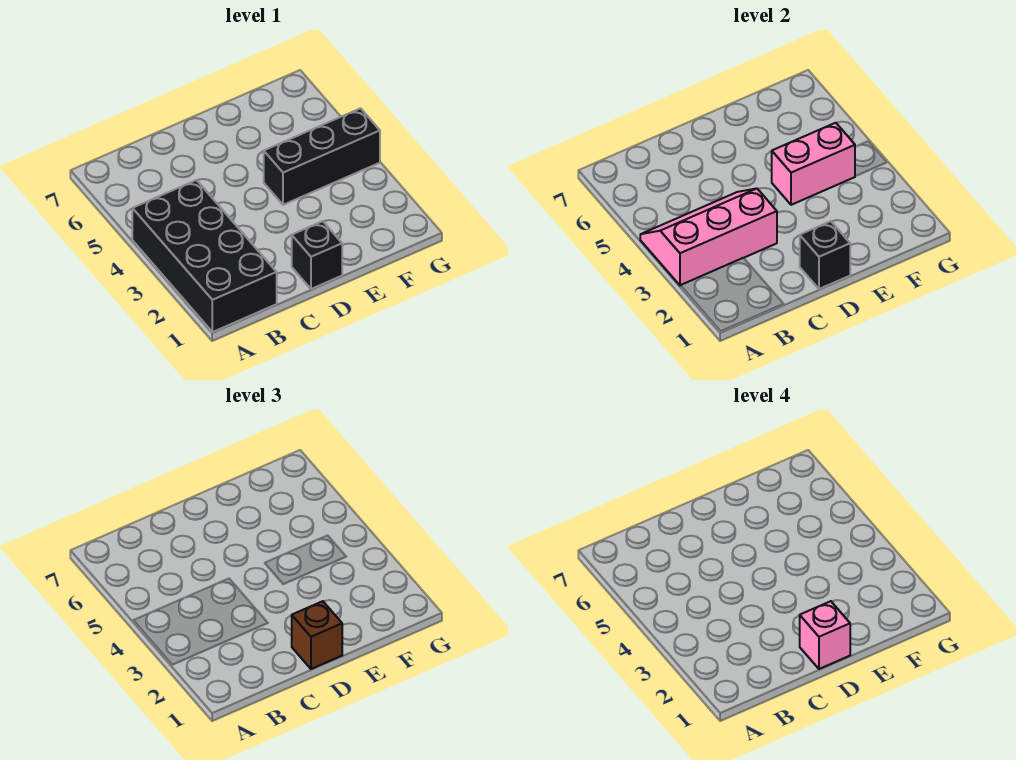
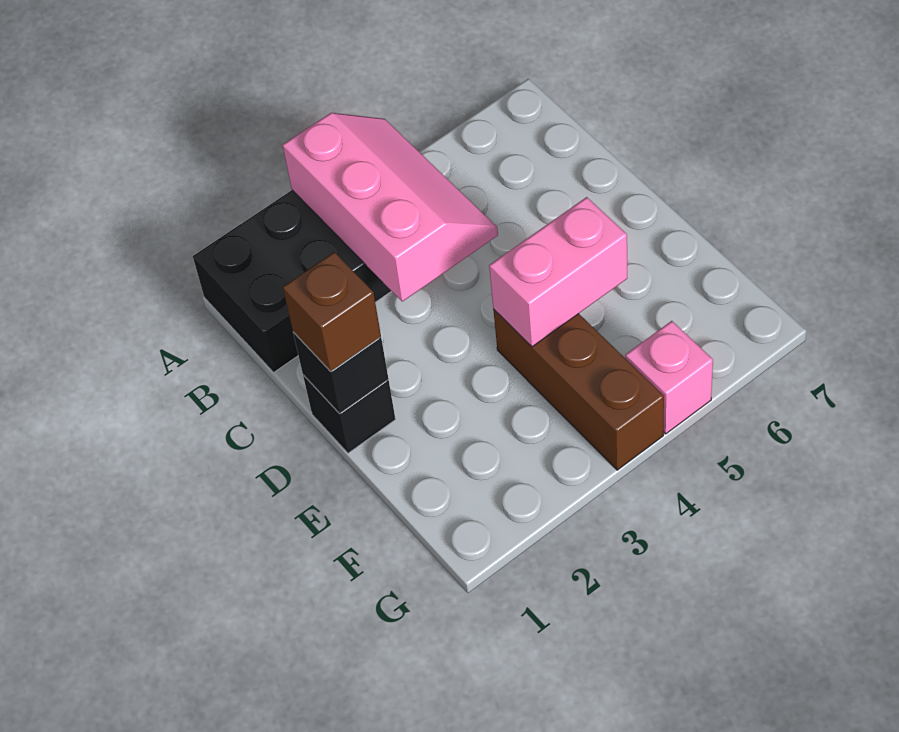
pink 1x1 brick [800,601,850,669] -> pink 1x1 brick moved to [625,321,713,434]
black 1x3 brick [264,108,380,205] -> brown 1x3 brick [493,309,664,470]
pink 1x2 brick [772,123,855,205] -> pink 1x2 brick turned to [489,197,627,347]

